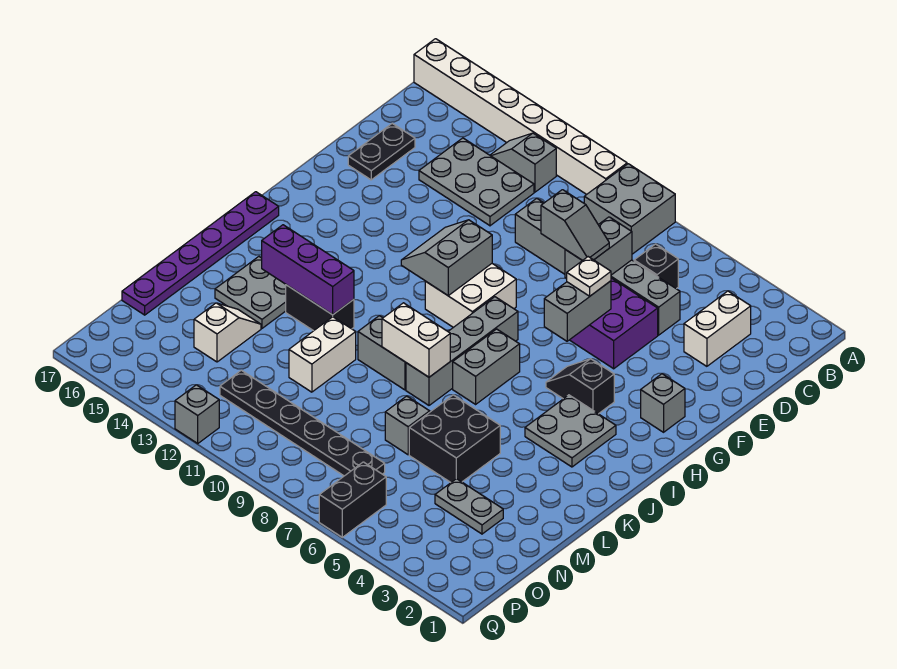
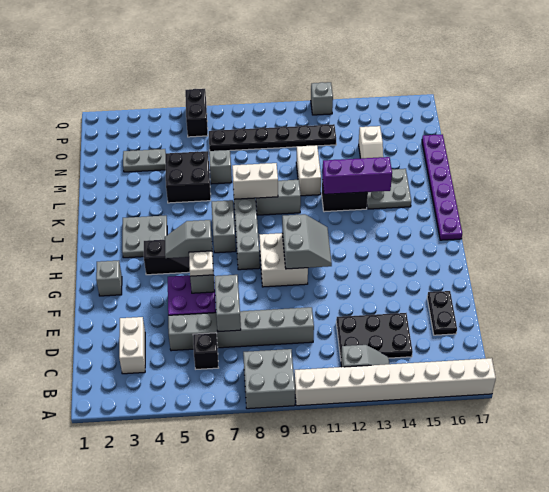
grey 2x3 plate [419,138,534,226] -> black 2x3 plate [336,313,413,359]
grey 1x2 slope [541,190,609,260] -> grey 1x2 slope moved to [165,220,212,258]

